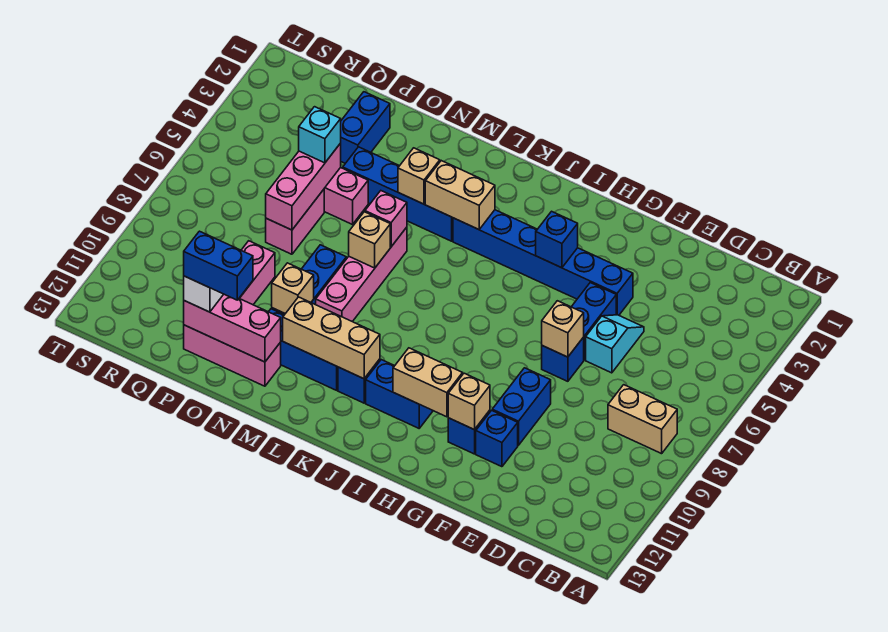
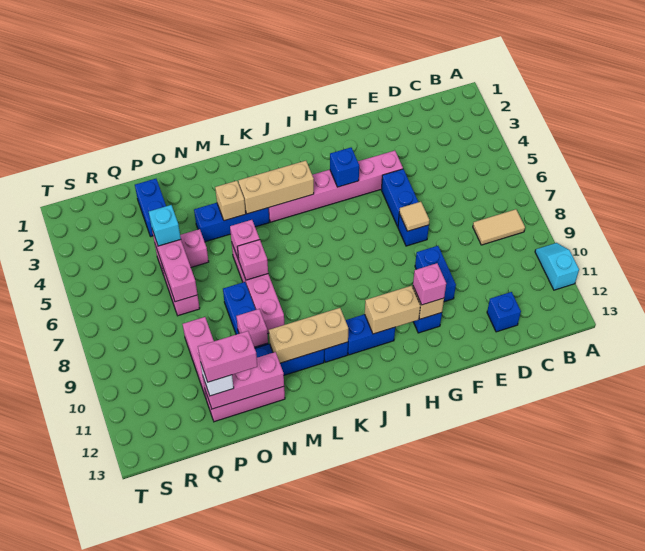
tan 1x2 brick [608,385,677,454] -> tan 1x2 tile [473,209,525,245]
cyan 1x2 slope [586,315,644,373] -> cyan 1x2 slope moved to [535,243,579,290]
blue 1x6 brick [453,210,633,315] -> pink 1x6 brick [269,150,403,222]
tan 1x1 brick [542,301,584,357] -> tan 1x1 tile [399,202,429,231]
blue 1x1 brick [476,410,518,467] -> blue 1x1 brick moved to [487,292,521,332]
none -> pink 1x1 brick [413,263,446,305]
tan 1x2 brick [425,161,495,230] -> tan 1x3 brick [238,161,314,214]
blue 1x4 brick [343,147,453,241] -> blue 1x3 brick [194,203,269,242]
tan 1x1 brick [349,212,390,268] -> pink 1x1 brick [237,240,268,280]
tan 1x1 brick [272,263,314,314] -> pink 1x1 brick [236,309,268,347]
blue 1x2 brick [184,231,253,300] -> pink 1x2 brick [198,331,257,382]

